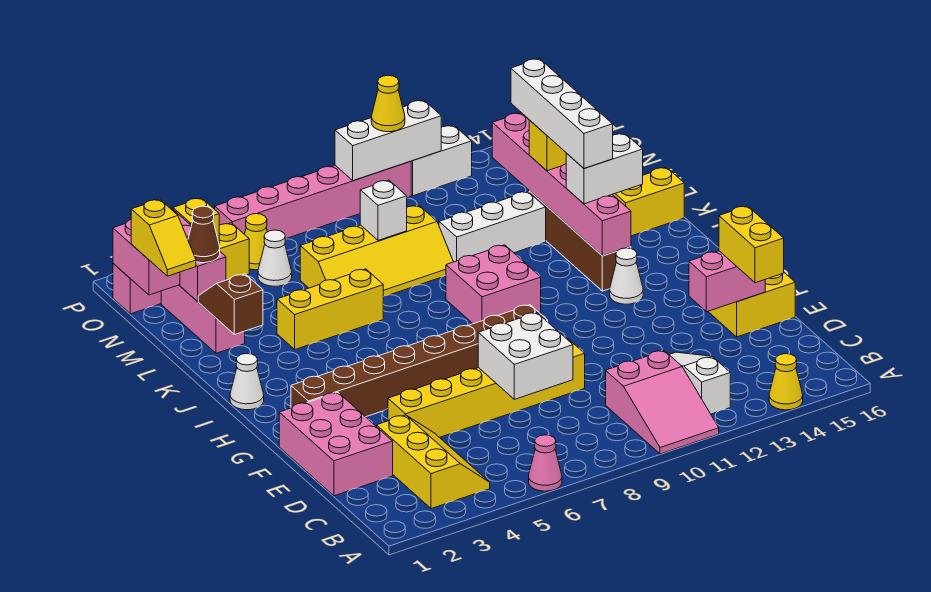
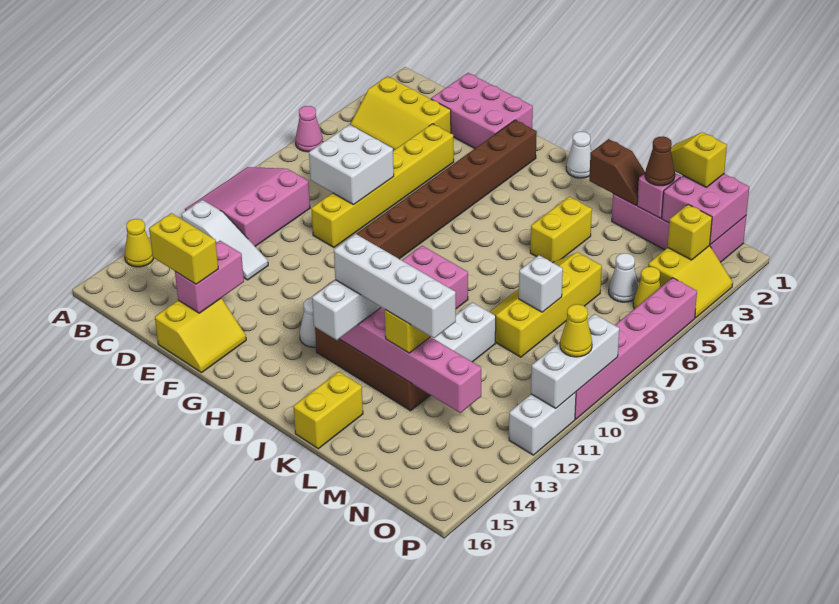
pink 2x3 slope [606,351,719,454] -> pink 3x3 slope [185,167,310,246]
yellow 1x3 brick [277,269,383,349] -> yellow 1x2 brick [530,197,592,263]

